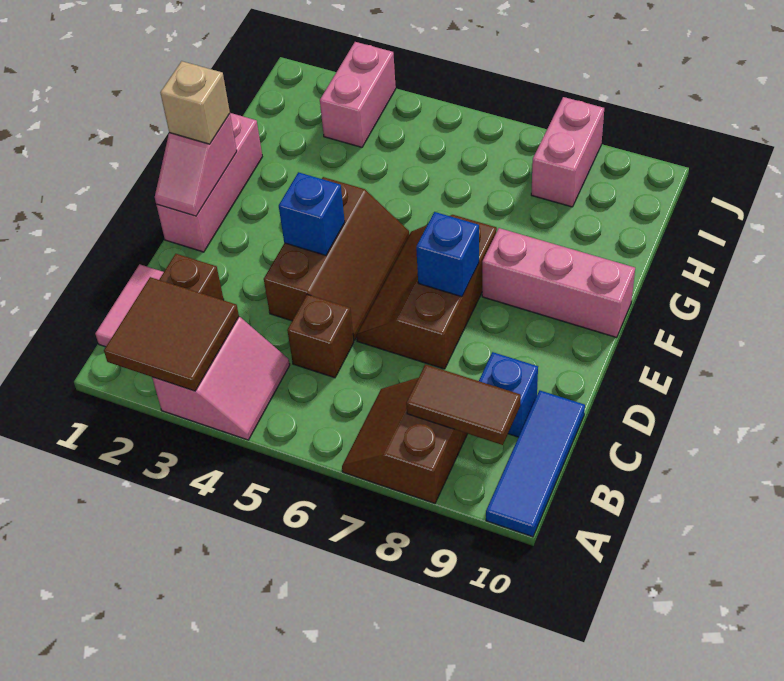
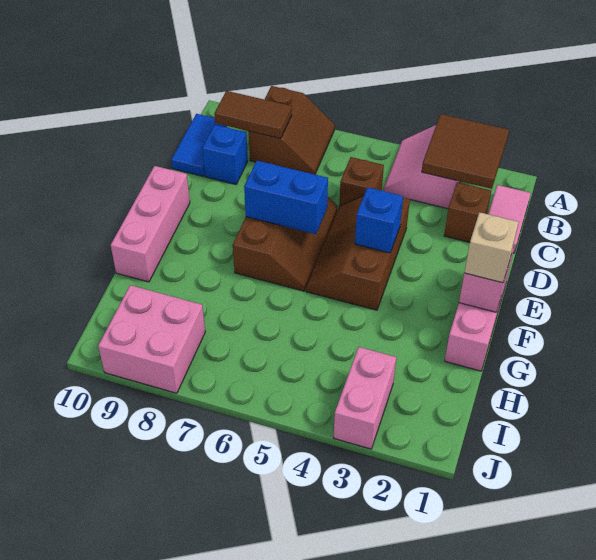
blue 1x3 tile [486,390,585,537] -> blue 1x2 tile [171,114,227,176]
blue 1x1 brick [416,212,479,297] -> blue 1x2 brick [244,161,328,234]
pink 1x3 brick [482,228,635,338] -> pink 1x3 brick turned to [111,166,190,282]
pink 1x2 brick [531,97,604,207] -> pink 2x2 brick [98,285,205,393]

